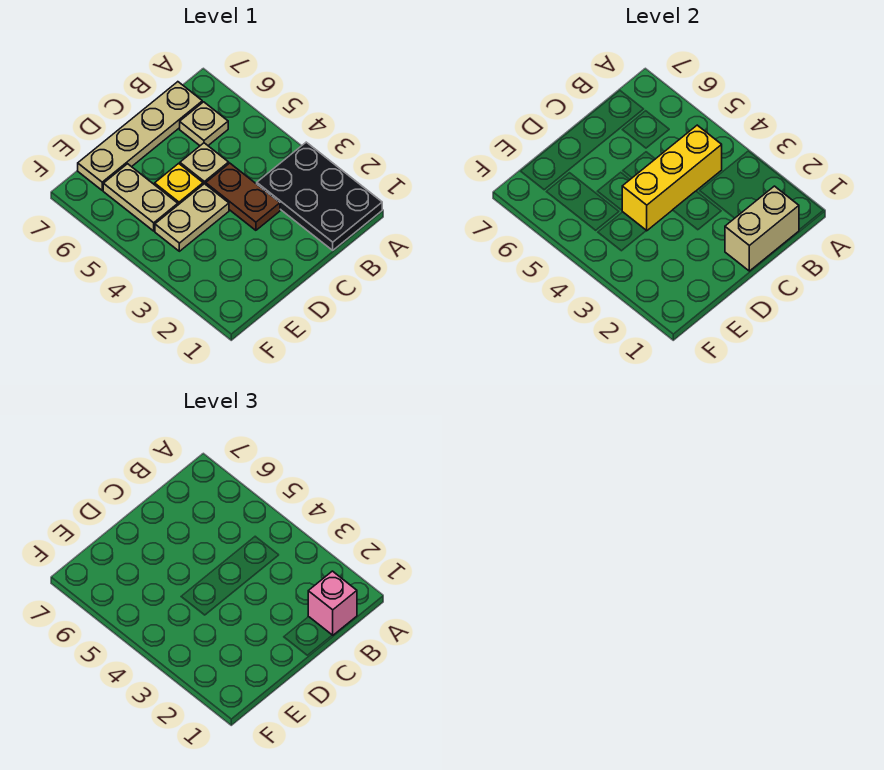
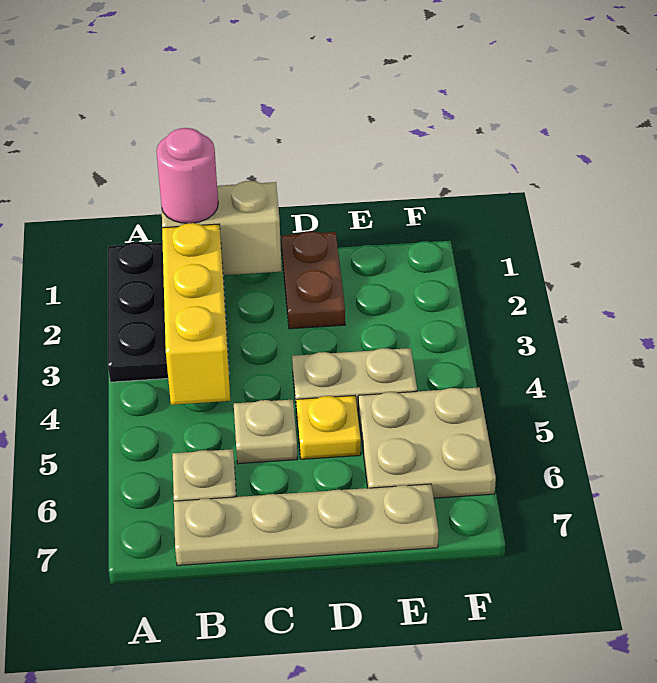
pink 1x1 brick [308,571,357,635] -> pink 1x1 round brick [156,128,218,223]
yellow 1x3 brick [622,125,722,231] -> yellow 1x3 brick turned to [162,223,230,405]
brown 1x2 plate [206,163,280,230] -> brown 1x2 plate moved to [281,231,345,329]
tan 1x2 plate [103,164,178,231] -> tan 2x2 plate [358,387,496,498]

